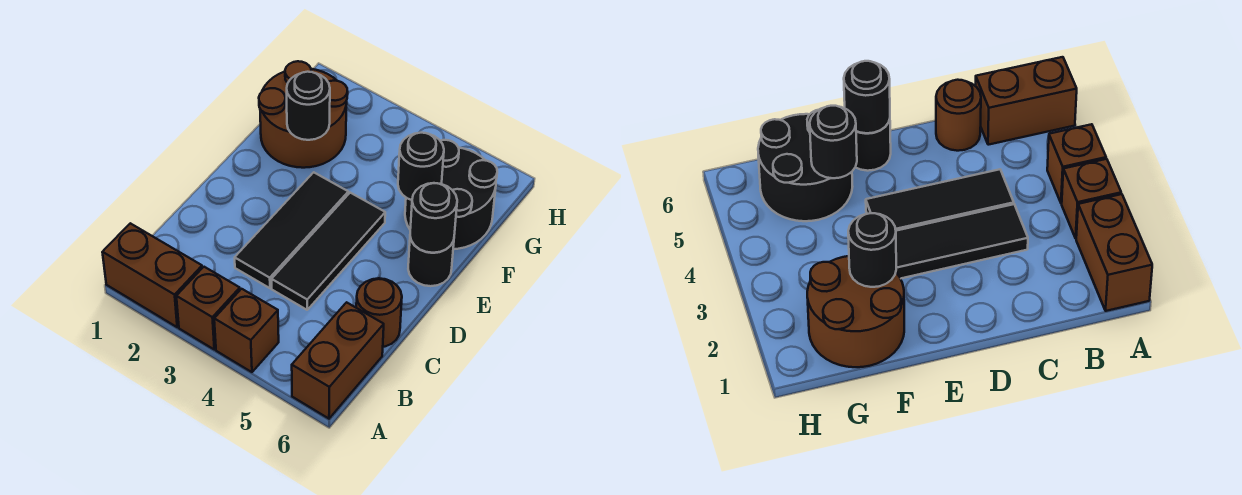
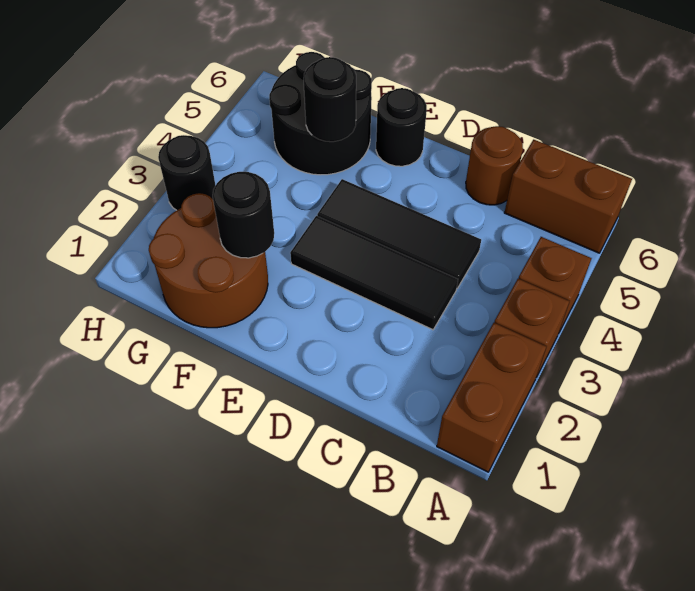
black 1x1 round brick [410,183,457,253] -> black 1x1 round brick moved to [158,135,216,210]

